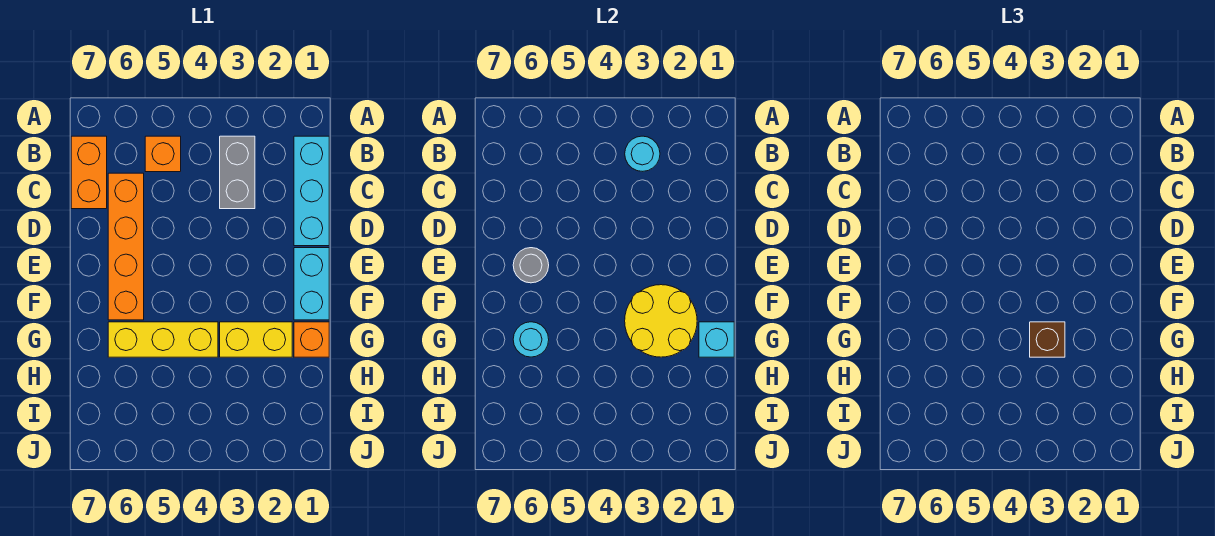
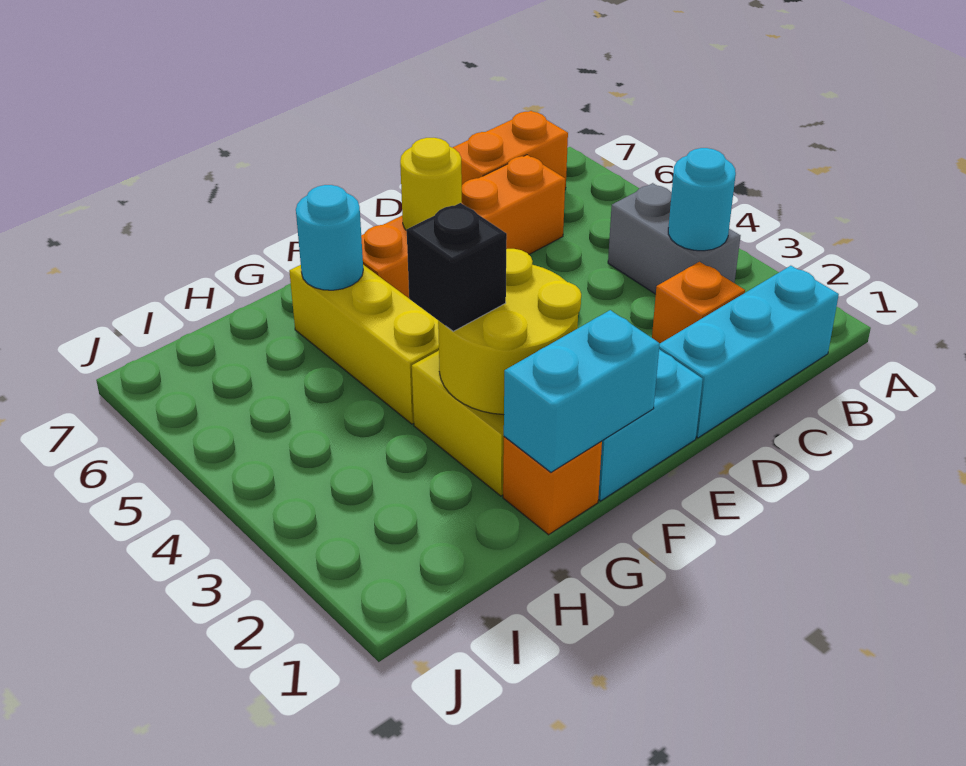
grey 1x2 brick [220,136,255,209] -> grey 1x2 brick turned to [608,183,740,294]
orange 1x1 brick [145,136,181,172] -> orange 1x1 brick moved to [652,262,745,343]
grey 1x1 round brick [513,248,549,283] -> yellow 1x1 round brick [400,138,462,231]
cyan 1x1 brick [699,322,734,357] -> cyan 1x2 brick [504,310,660,472]
brown 1x1 brick [1030,322,1065,357] -> black 1x1 brick [407,203,507,331]

